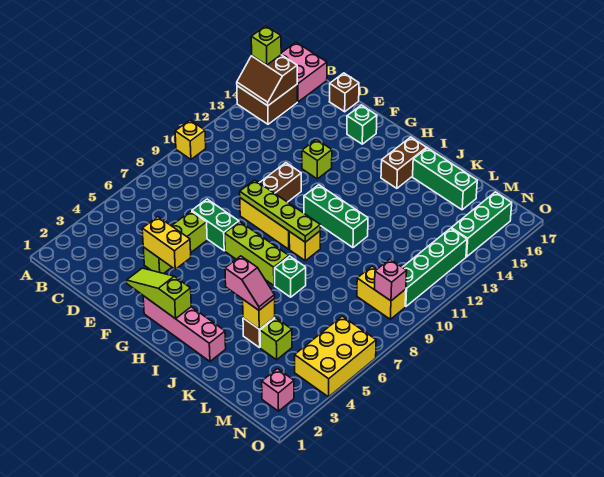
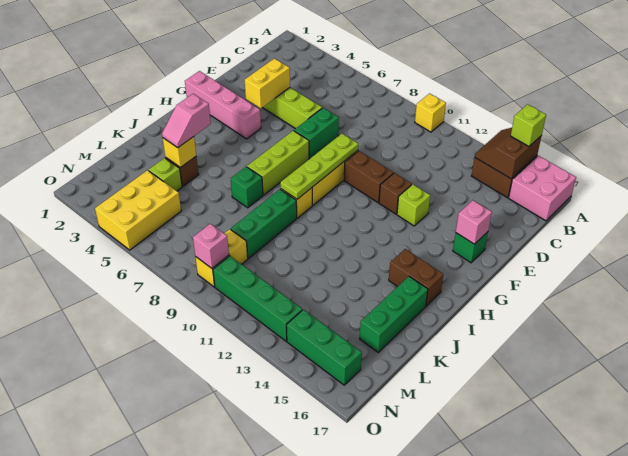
brown 1x1 brick [329,73,359,112] -> brown 1x1 brick moved to [379,173,412,214]
lime 1x3 slope [127,268,191,319] -> none
pink 1x4 brick [143,296,226,361] -> pink 1x4 brick turned to [185,71,261,139]
green 1x3 brick [304,185,368,248] -> green 1x3 brick moved to [231,189,297,258]
pink 1x1 brick [262,369,294,411] -> pink 1x1 brick moved to [456,200,492,244]
yellow 2x3 brick [295,316,376,397] -> yellow 2x3 brick turned to [95,170,181,250]

